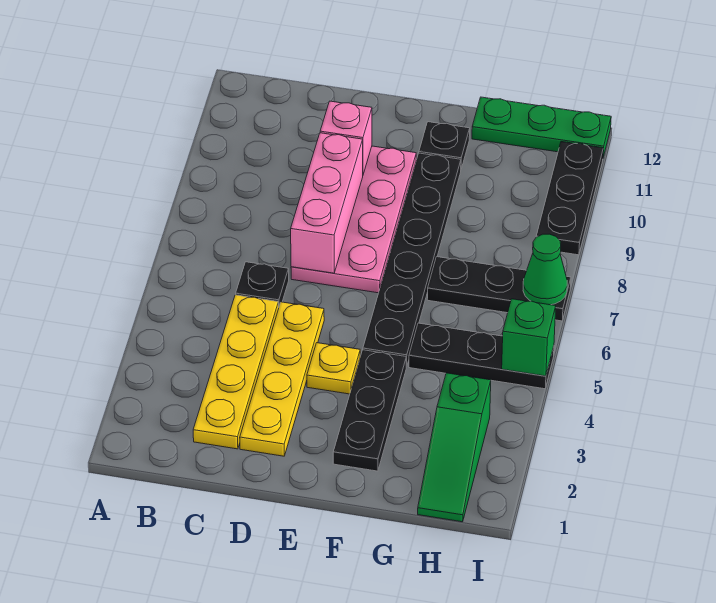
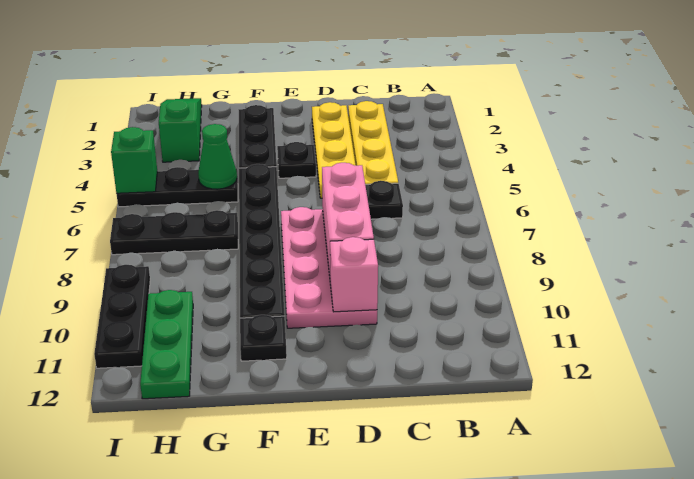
yellow 1x1 plate [307,343,360,394] -> black 1x1 plate [277,142,316,178]
green 1x3 plate [472,97,611,157] -> green 1x3 plate turned to [140,290,193,399]
green 1x1 cone [523,234,567,305] -> green 1x1 cone moved to [198,124,237,189]

